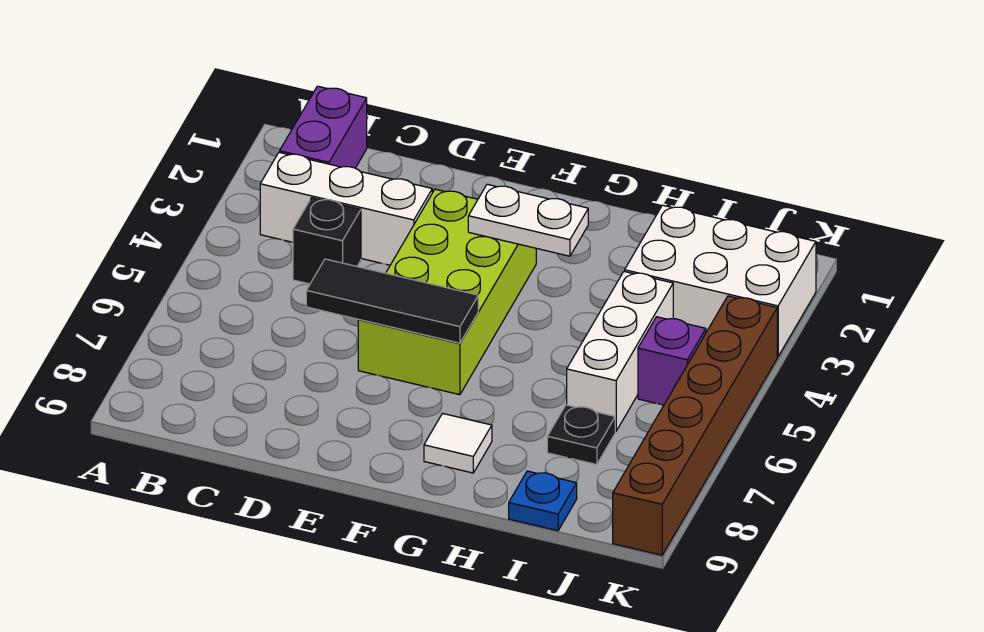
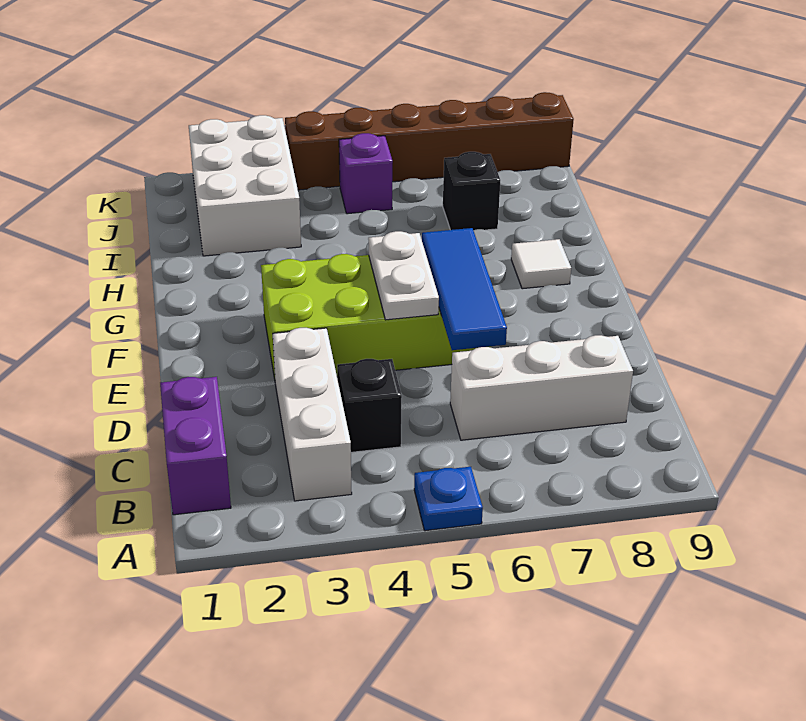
purple 1x2 brick [280,86,367,168] -> purple 1x2 brick turned to [160,377,231,515]
black 1x3 tile [306,259,478,343] -> blue 1x3 tile [422,228,507,350]
white 1x2 plate [468,184,588,256] -> white 1x2 plate moved to [368,231,439,320]
white 1x3 brick [567,271,673,431] -> white 1x3 brick moved to [450,335,633,440]
black 1x1 plate [547,405,615,465] -> black 1x1 brick [443,152,500,230]
blue 1x1 plate [509,471,577,531] -> blue 1x1 plate moved to [414,467,483,531]

